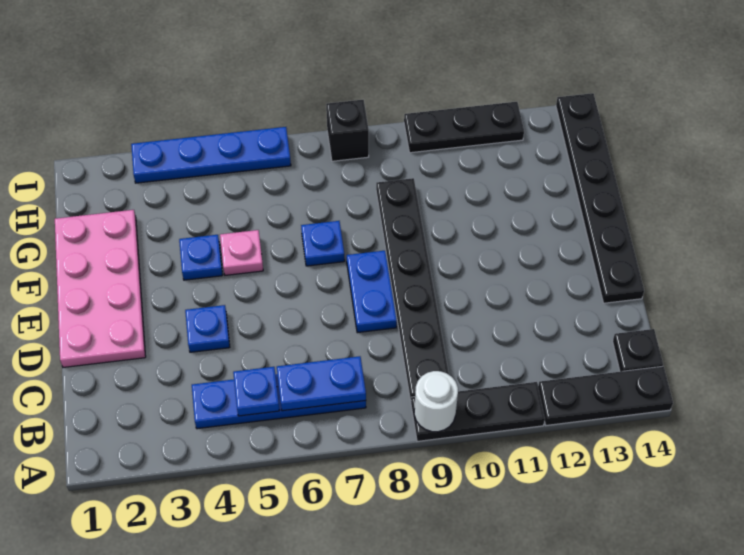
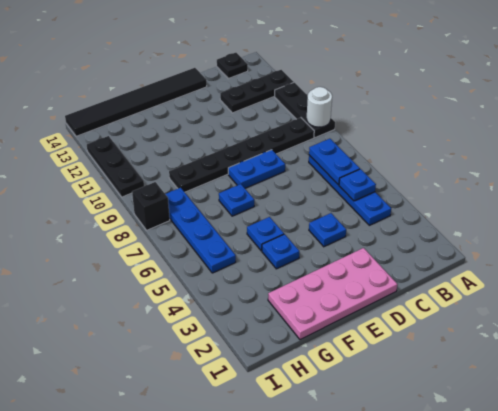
black 1x3 plate [538,366,673,425] -> black 1x3 plate turned to [220,70,294,113]
black 1x6 plate [556,93,644,303] -> black 1x6 tile [65,68,207,136]
pink 1x1 plate [220,230,263,275] -> blue 1x1 plate [247,217,284,251]
blue 1x4 plate [131,127,291,183] -> blue 1x4 plate moved to [166,188,236,273]

